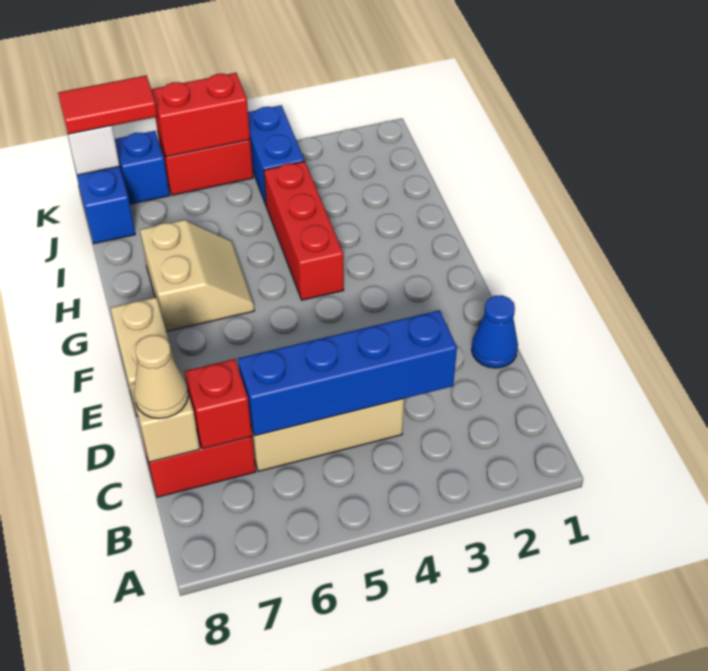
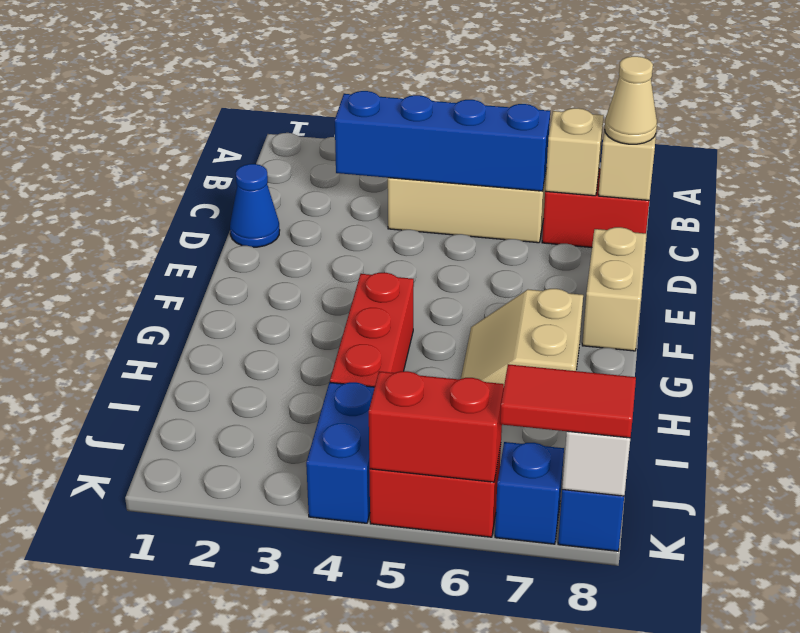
red 1x1 brick [185,359,252,449] -> tan 1x1 brick [545,108,604,196]

